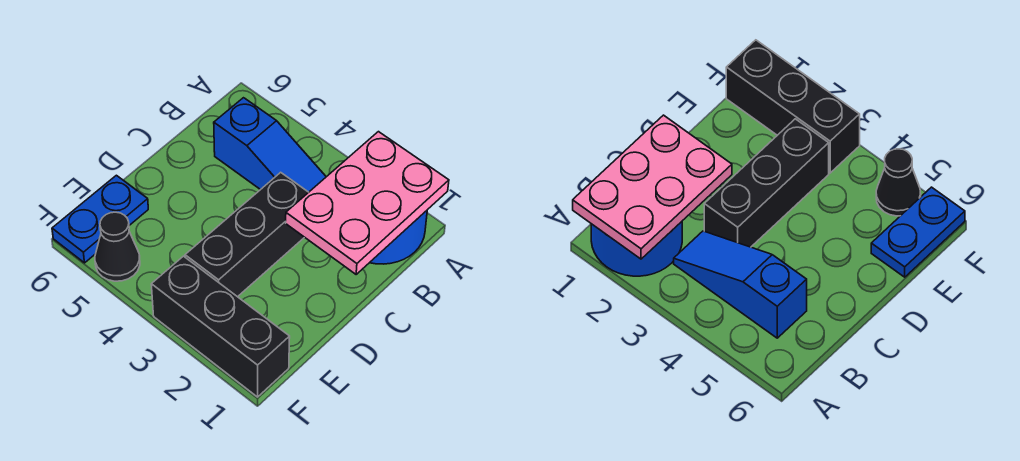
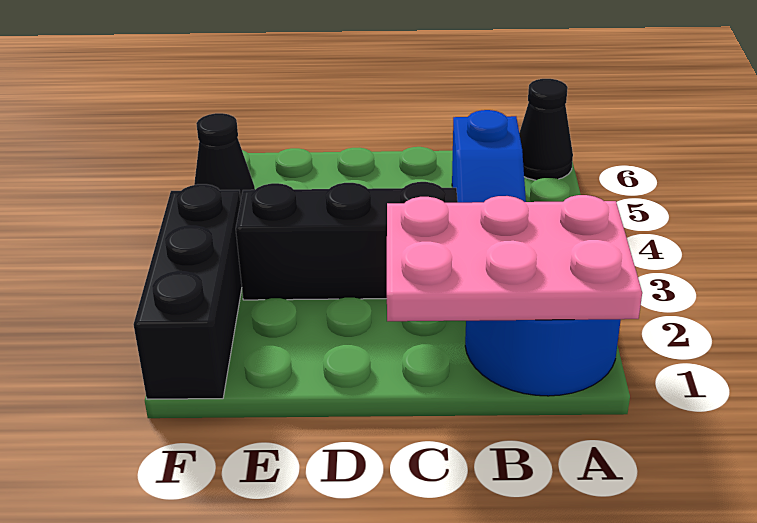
none -> black 1x1 cone [519,79,573,180]
blue 1x2 plate [52,175,148,263] -> none

